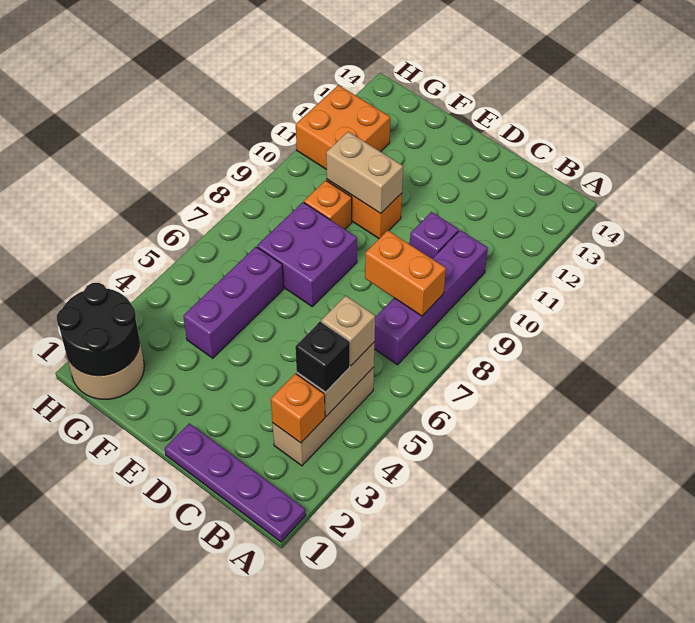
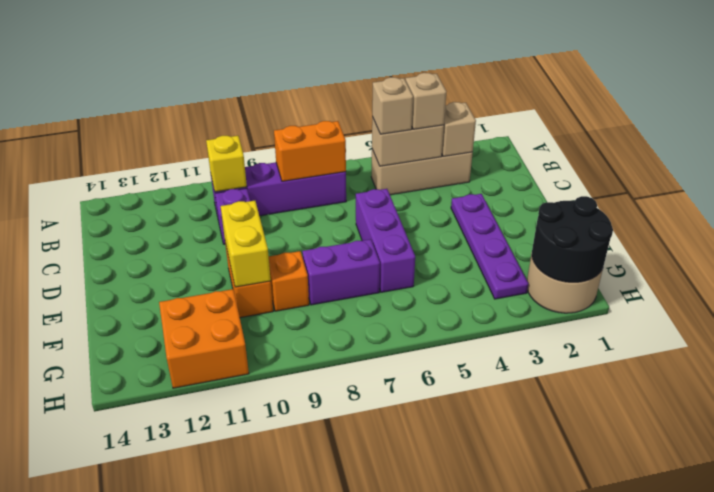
purple 1x4 plate [165,423,306,542] -> purple 1x4 plate moved to [451,194,528,299]
orange 1x1 brick [271,373,325,443] -> tan 1x1 brick [442,102,476,157]
black 1x1 brick [295,321,350,392] -> tan 1x1 brick [406,73,446,129]
orange 1x2 brick [365,230,446,316] -> orange 1x2 brick turned to [274,121,346,181]
none -> yellow 1x1 brick [206,136,247,192]
purple 2x2 brick [257,202,357,306] -> purple 1x2 brick [302,239,380,305]
tan 1x2 brick [326,132,403,213] -> yellow 1x2 brick [221,201,271,287]
purple 1x3 brick [183,247,284,358] -> purple 1x3 brick turned to [356,189,415,292]

